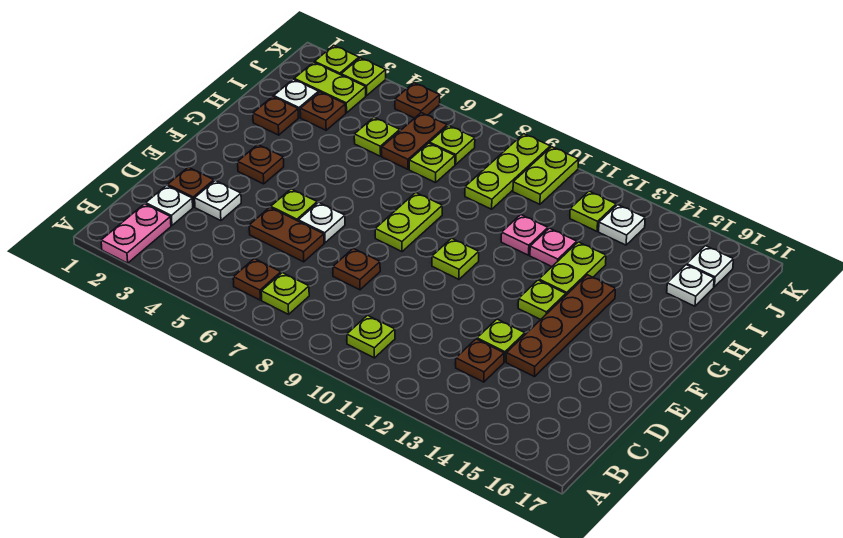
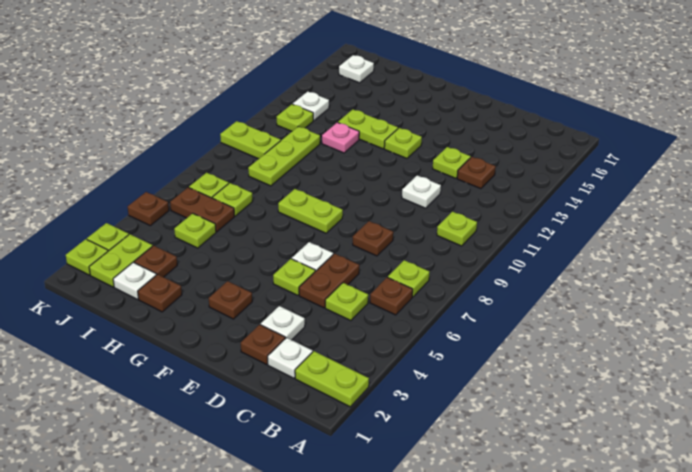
pink 1x2 plate [101,204,171,263] -> lime 1x2 plate [295,351,369,407]
brown 1x4 plate [506,275,615,377] -> none
lime 1x1 plate [432,238,479,279] -> lime 1x1 plate moved to [325,283,368,321]
pink 1x1 plate [501,215,548,255] -> none
lime 1x3 plate [465,134,550,209] -> lime 1x3 plate turned to [248,126,320,186]
white 1x1 plate [667,265,714,306] -> white 1x1 plate moved to [402,175,441,208]

